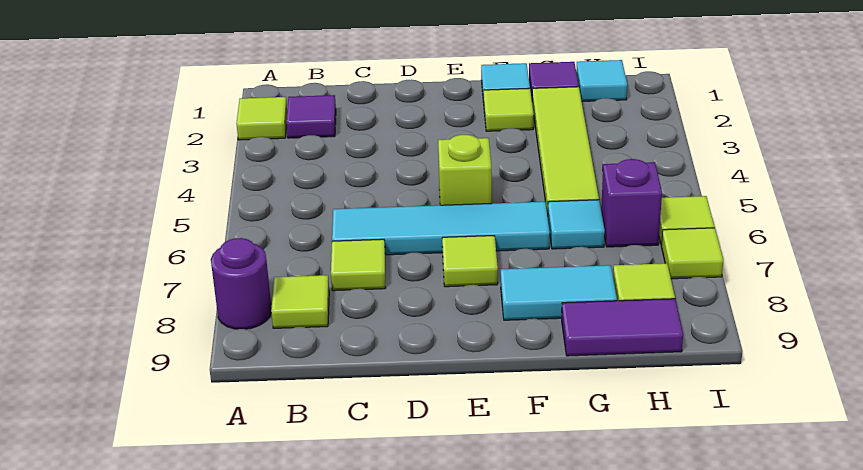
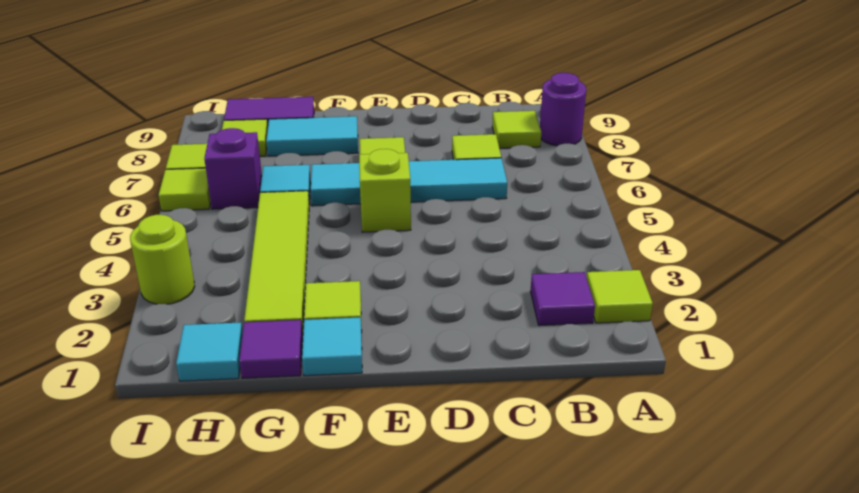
none -> lime 1x1 round brick [130,215,195,304]

